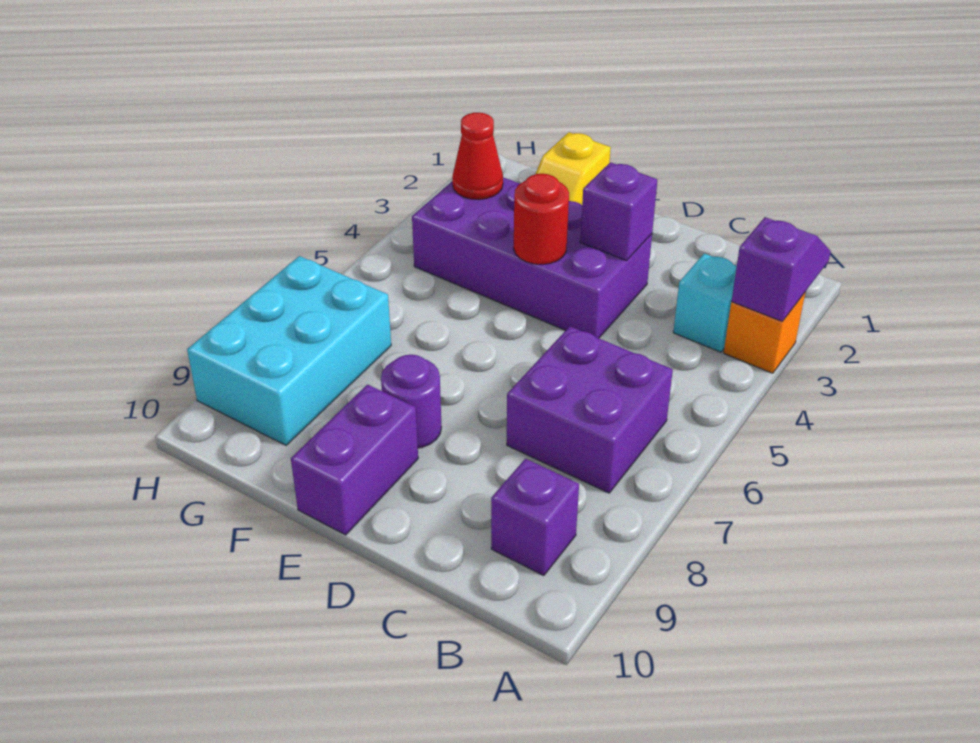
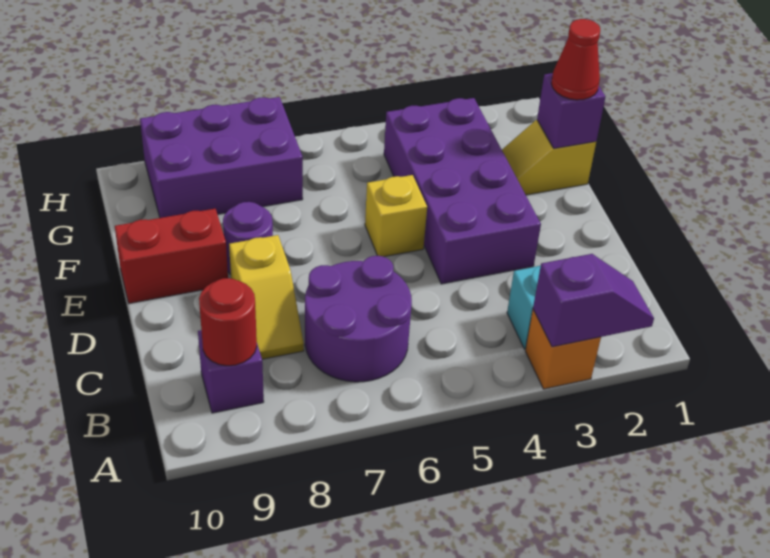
purple 2x2 brick [507,326,673,493] -> purple 2x2 round brick [305,256,412,382]
none -> yellow 1x2 slope [229,235,304,359]
purple 1x1 brick [580,162,657,261] -> purple 1x1 brick moved to [537,73,605,149]
red 1x1 round brick [514,174,569,265] -> red 1x1 round brick moved to [199,278,257,366]
none -> yellow 1x1 brick [365,175,427,257]
purple 1x2 brick [291,385,418,535] -> red 1x2 brick [115,209,228,303]
red 1x1 cone [452,113,503,200] -> red 1x1 cone moved to [551,19,600,100]
cyan 2x3 brick [187,256,391,445] -> purple 2x3 brick [140,97,303,218]

